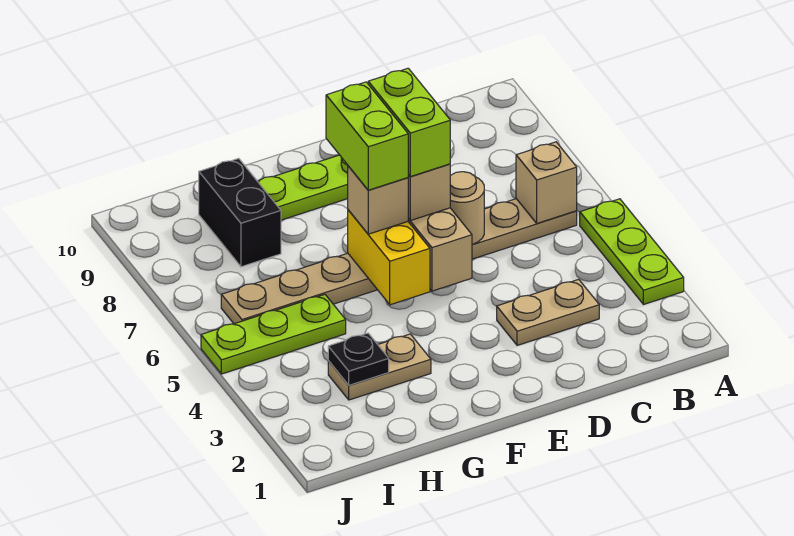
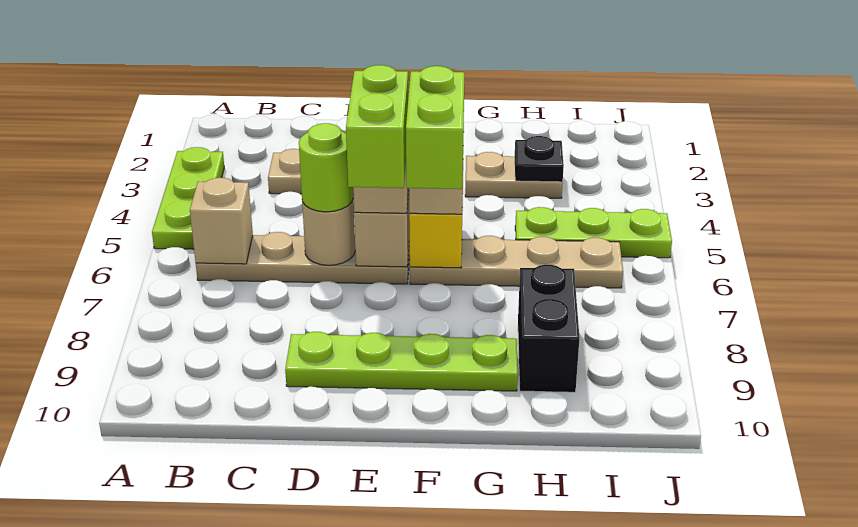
none -> lime 1x1 round brick [299,123,354,212]

